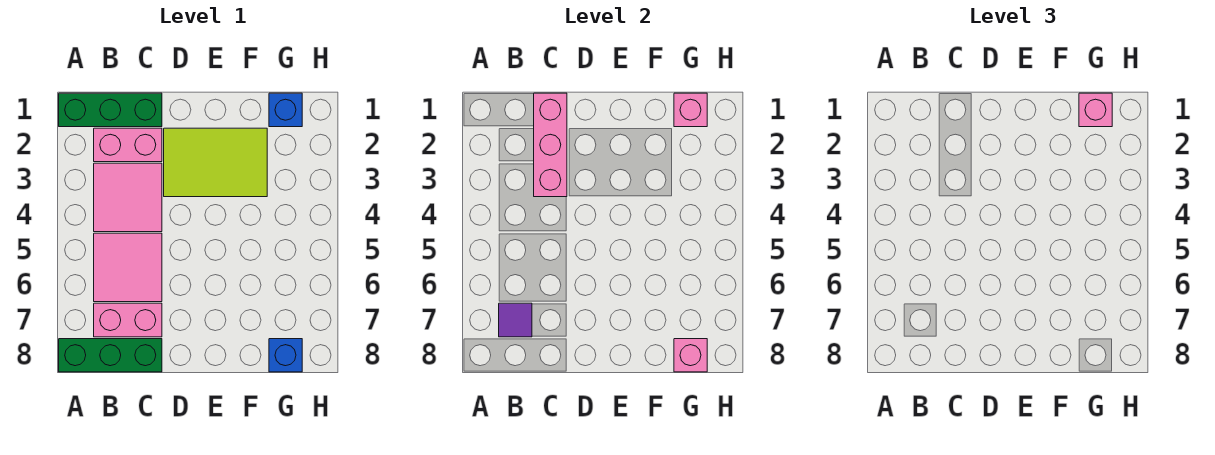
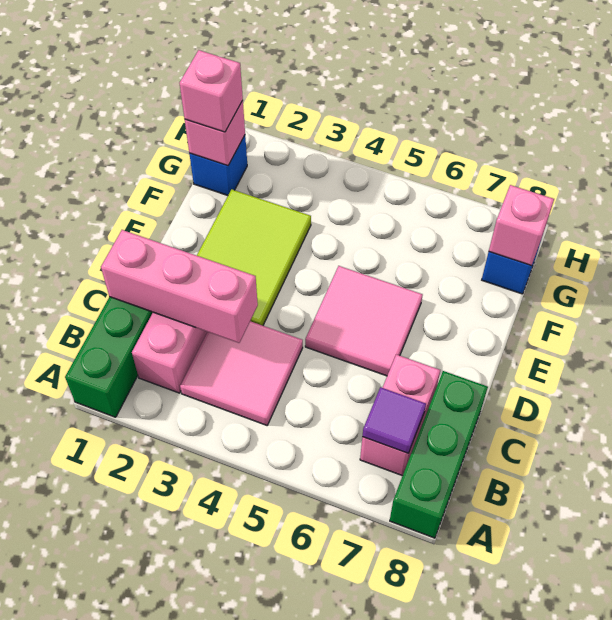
pink 2x2 tile [94,233,162,302] -> pink 2x2 tile moved to [305,266,423,376]

